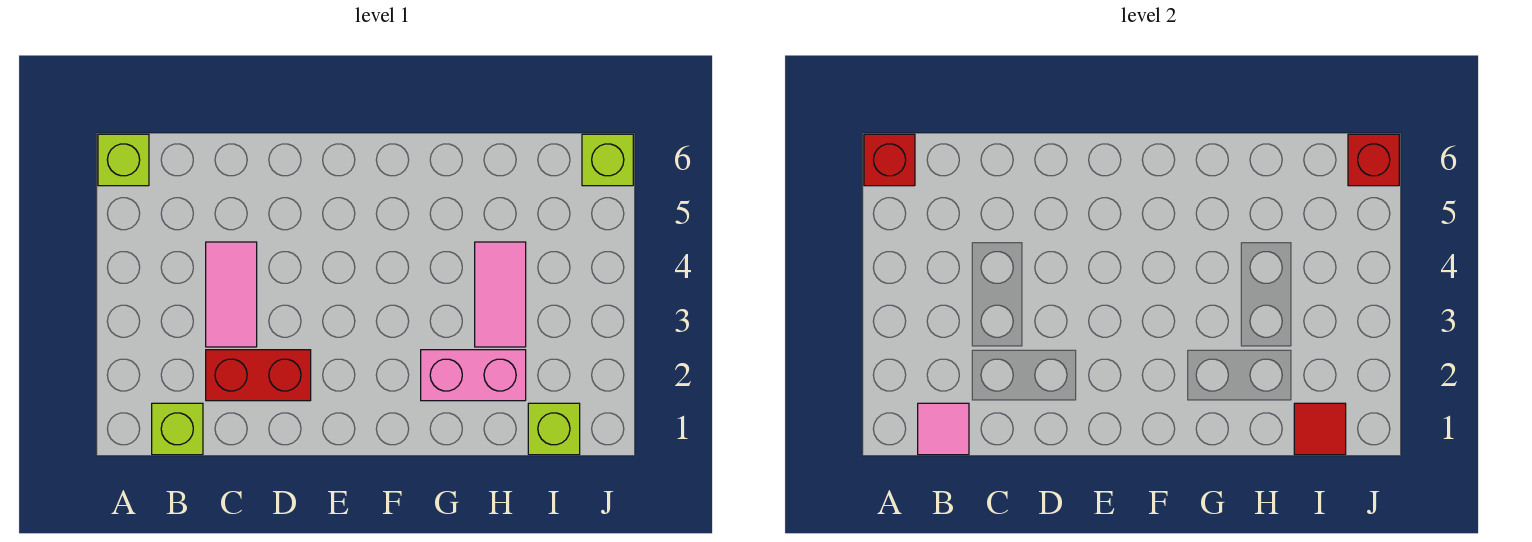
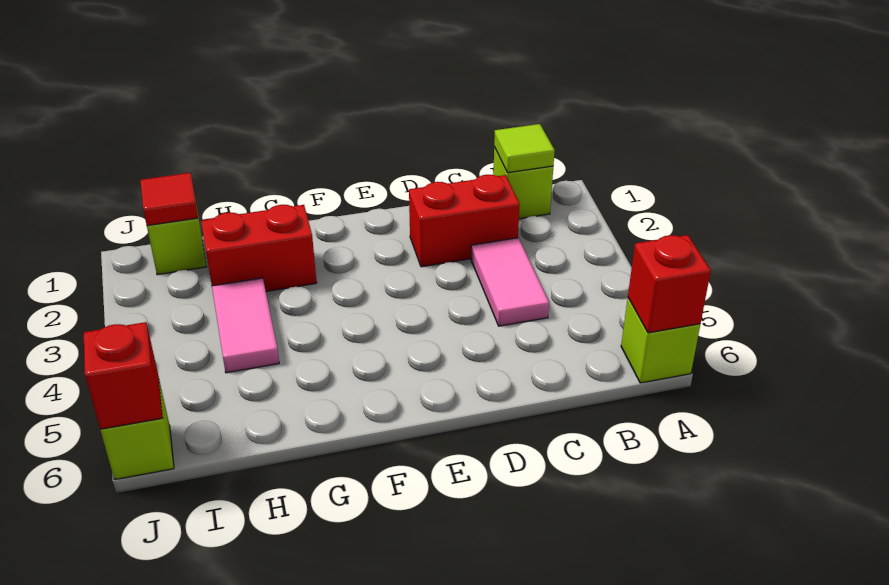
pink 1x1 tile [918,403,969,455] -> lime 1x1 tile [494,124,555,173]
pink 1x2 brick [421,350,526,401] -> red 1x2 brick [201,205,317,291]

